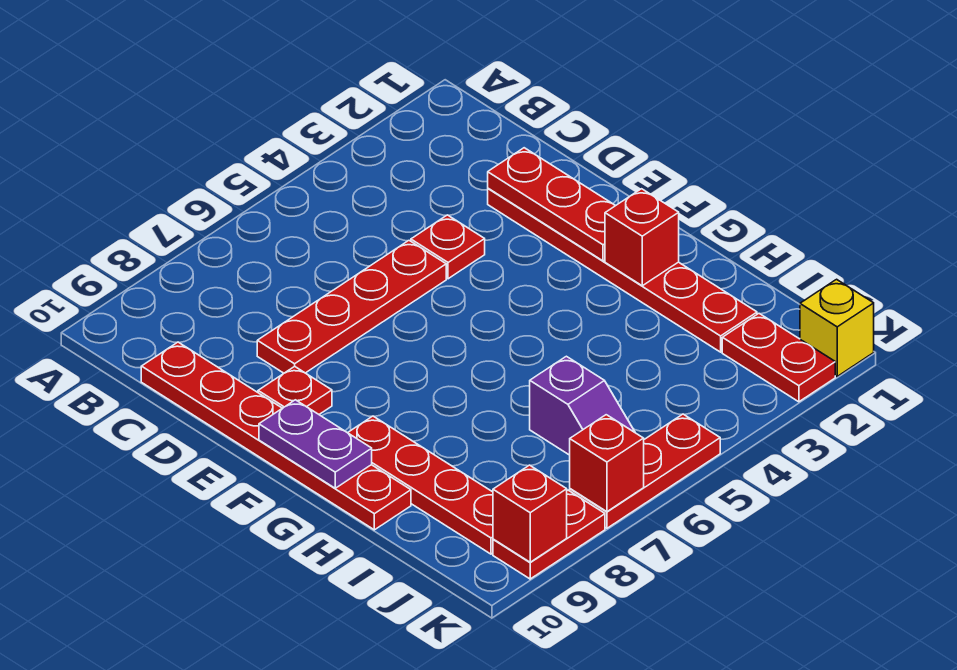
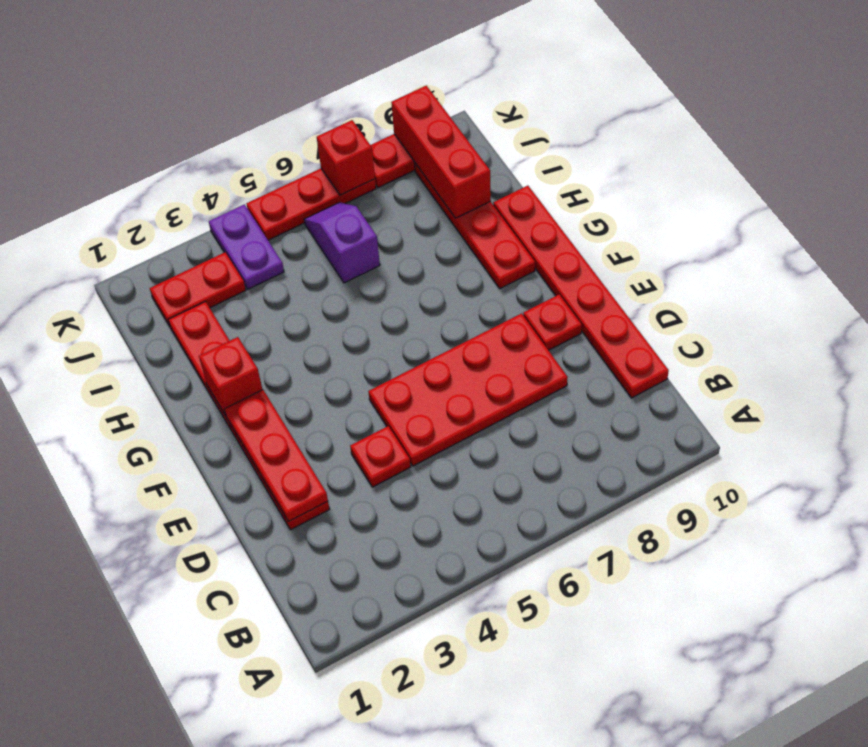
red 1x4 plate [257,241,446,373] -> red 2x4 plate [368,314,568,466]
purple 1x2 plate [259,400,372,488] -> purple 1x2 plate moved to [209,204,284,289]
red 1x2 plate [722,314,835,402] -> red 1x2 plate turned to [150,252,246,326]
yellow 1x1 brick [800,279,874,376] -> none
red 1x1 brick [493,465,567,562] -> red 1x3 brick [391,86,491,218]

